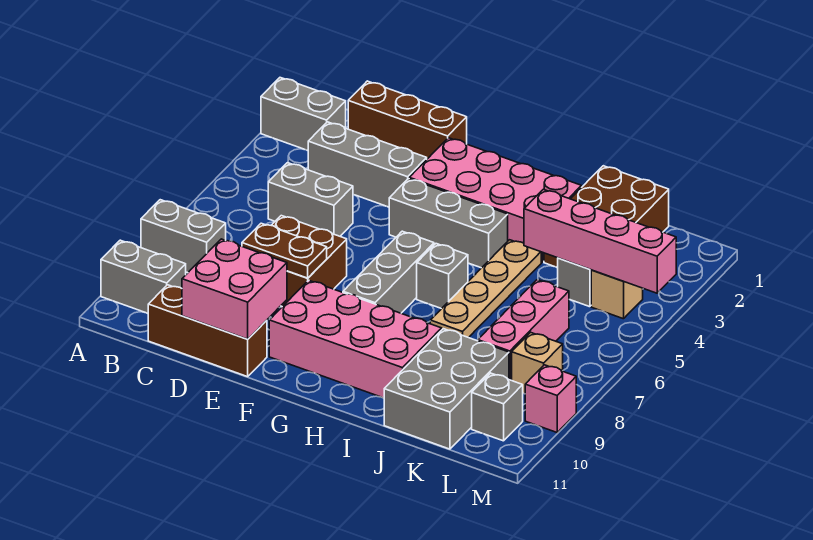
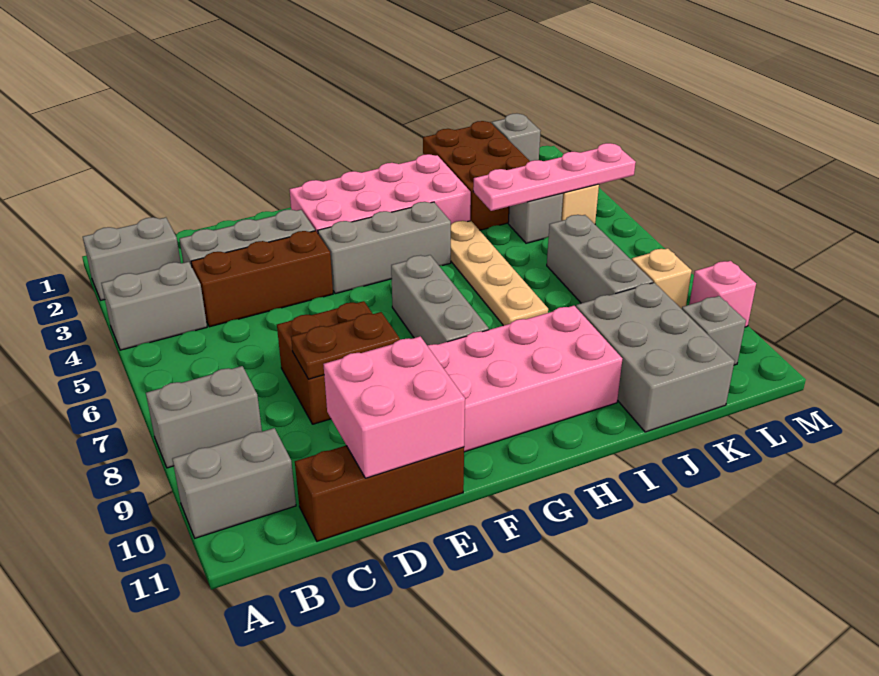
brown 1x3 brick [348,81,467,159] -> brown 1x3 brick moved to [191,231,333,327]
grey 1x2 brick [268,163,353,236] -> grey 1x2 brick moved to [101,262,207,350]
grey 1x1 brick [417,244,468,309] -> grey 1x1 brick moved to [492,113,541,161]
pink 1x4 brick [524,189,676,293] -> pink 1x4 plate [473,143,636,211]
pink 1x3 brick [478,280,569,380] -> grey 1x3 brick [547,215,653,303]

